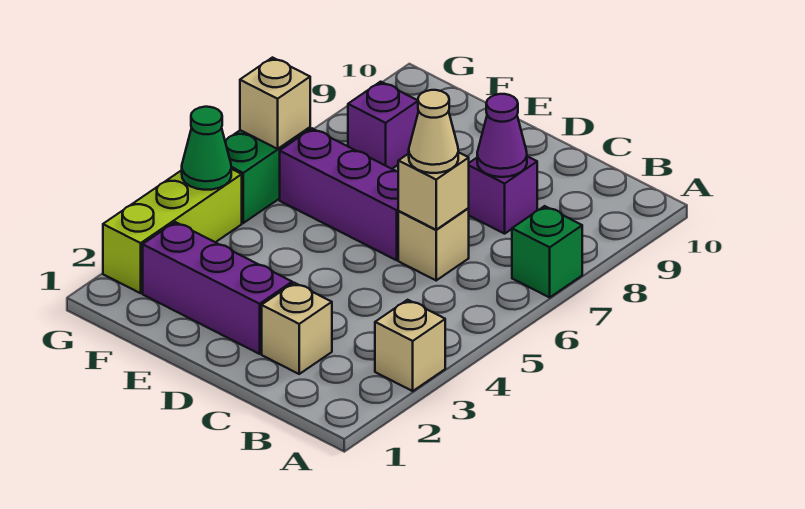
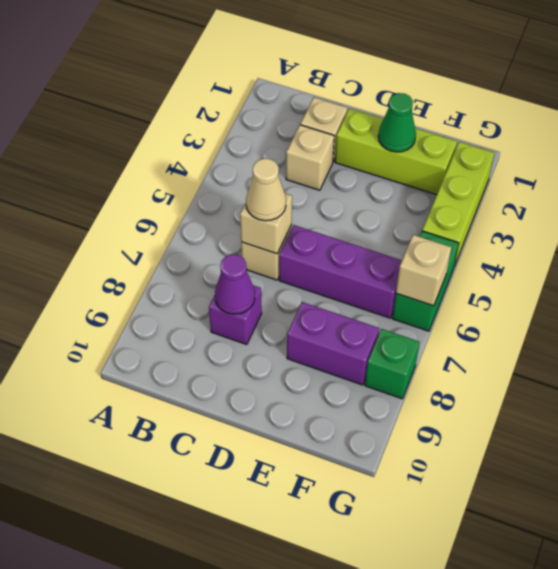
tan 1x1 brick [375,300,445,391] -> tan 1x1 brick moved to [286,125,334,190]
green 1x1 brick [512,206,582,297] -> green 1x1 brick moved to [365,329,420,399]
purple 1x3 brick [143,222,292,354] -> lime 1x3 brick [335,108,457,195]
purple 1x1 brick [348,82,419,169] -> purple 1x2 brick [287,302,379,385]
green 1x1 cone [182,107,231,190] -> green 1x1 cone moved to [378,93,416,152]

